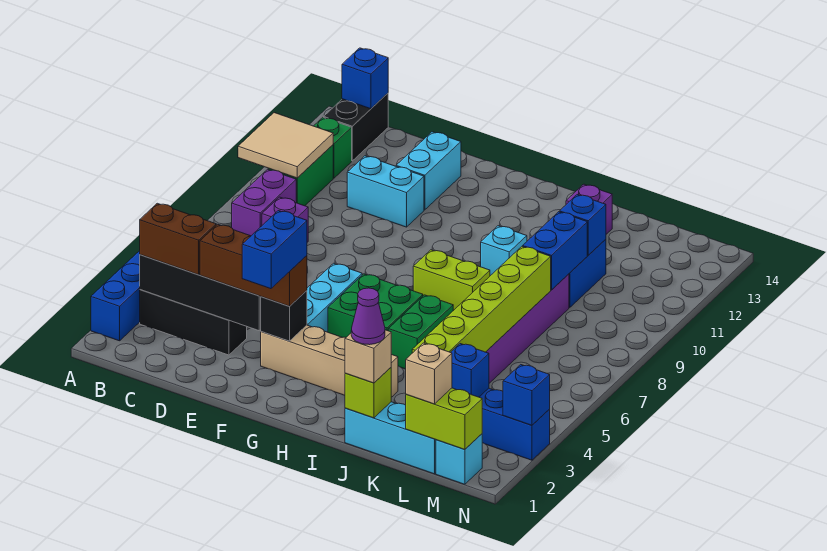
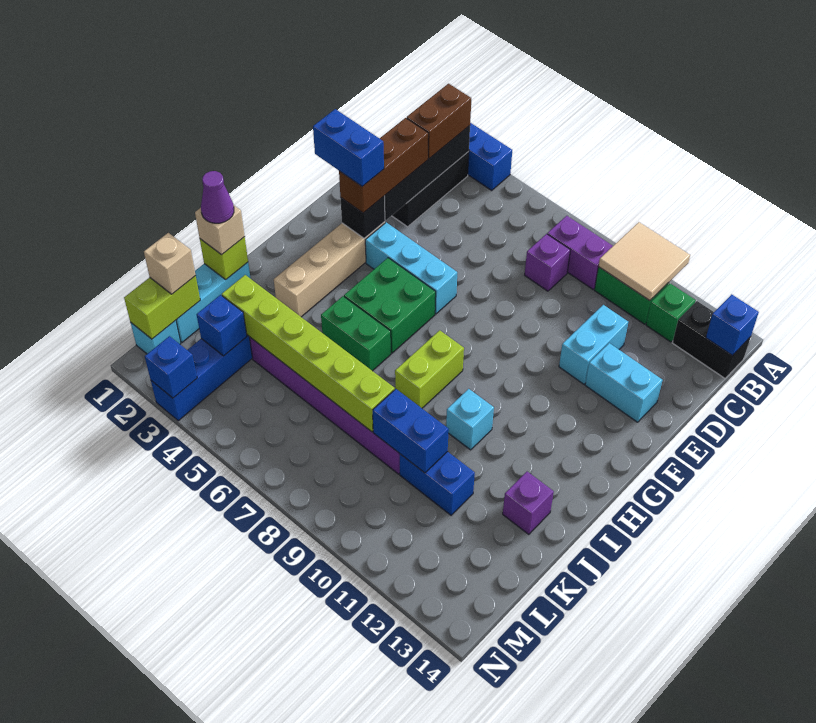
blue 1x1 brick [560,195,606,255] -> none

